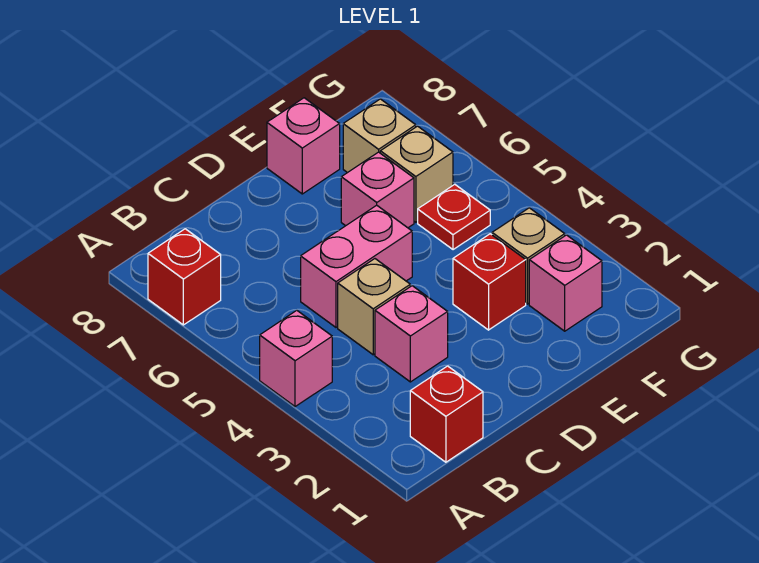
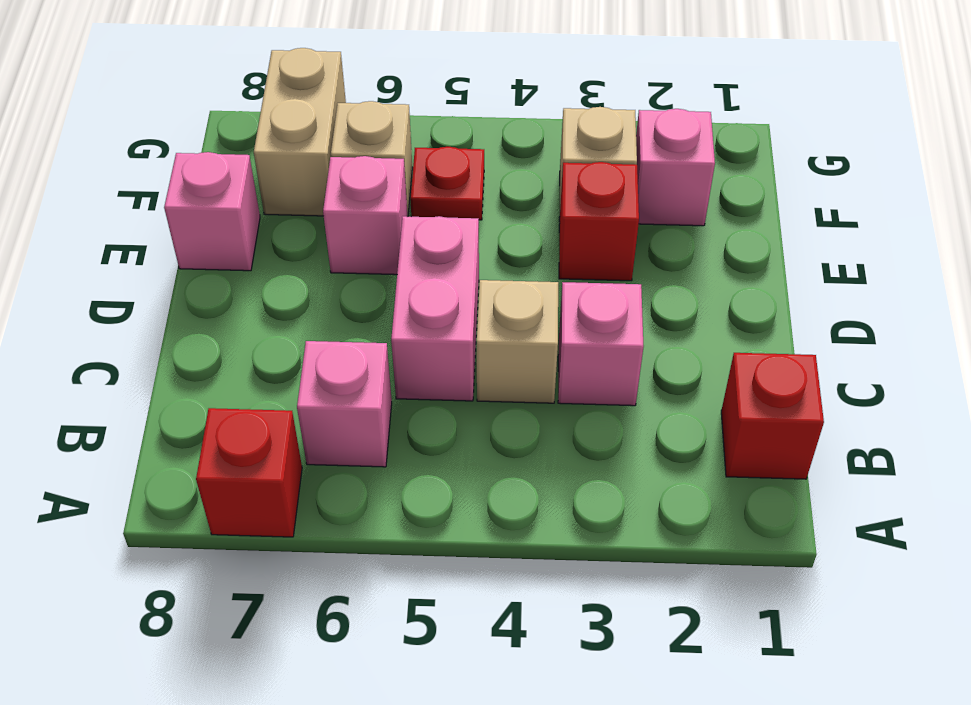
pink 1x1 brick [260,310,332,407] -> pink 1x1 brick moved to [297,341,392,467]
tan 1x1 brick [343,99,416,173] -> tan 1x2 brick [254,48,346,216]

